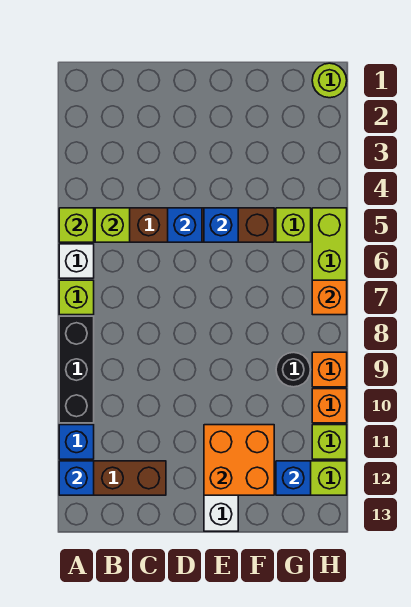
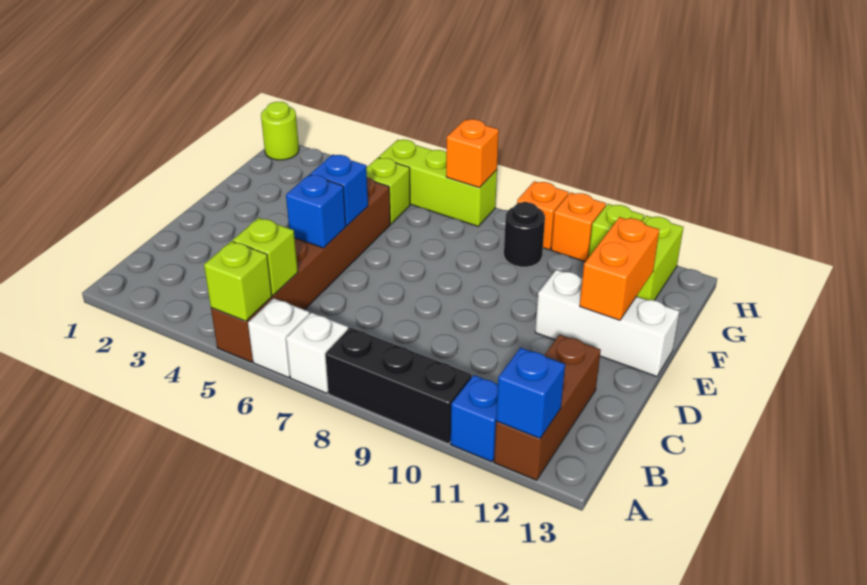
lime 1x1 brick [59,280,94,315] -> white 1x1 brick [286,313,348,393]
orange 2x2 brick [204,425,274,495] -> orange 1x2 brick [580,217,659,320]
blue 1x1 brick [276,461,311,495] -> none

